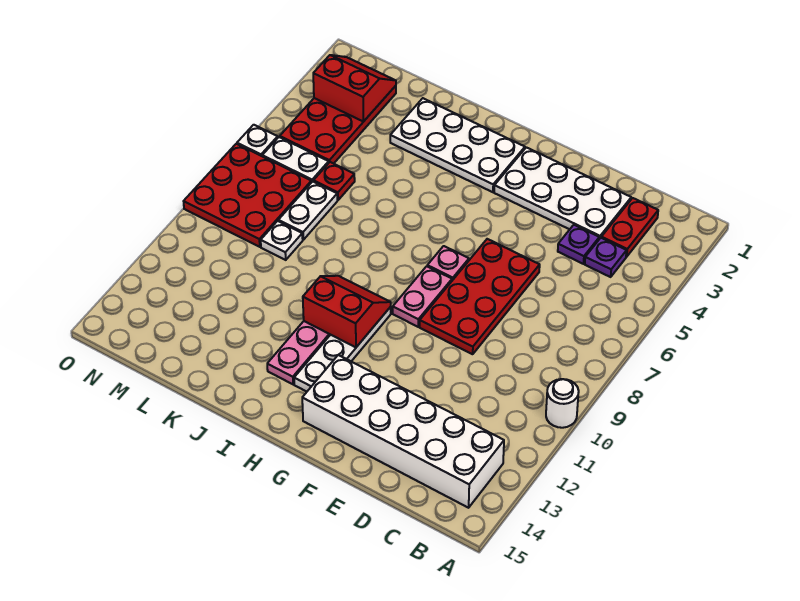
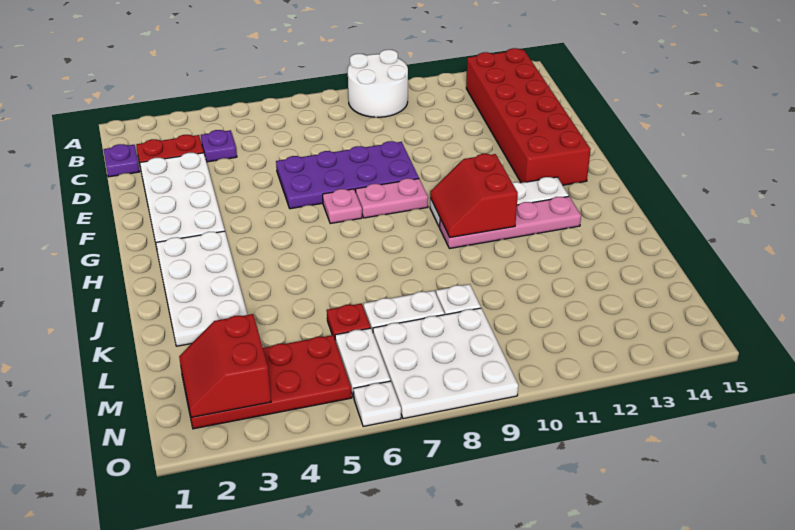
white 1x1 round brick [546,379,579,428] -> white 2x2 round brick [348,50,408,117]
white 2x6 brick [302,355,504,508] -> red 2x6 brick [466,48,591,185]
purple 1x1 plate [558,225,599,264] -> purple 1x1 plate moved to [103,144,140,177]
red 2x4 plate [420,239,540,354] -> purple 2x4 plate [276,141,419,209]
red 3x3 plate [184,144,311,247] -> white 3x3 plate [373,308,518,419]

